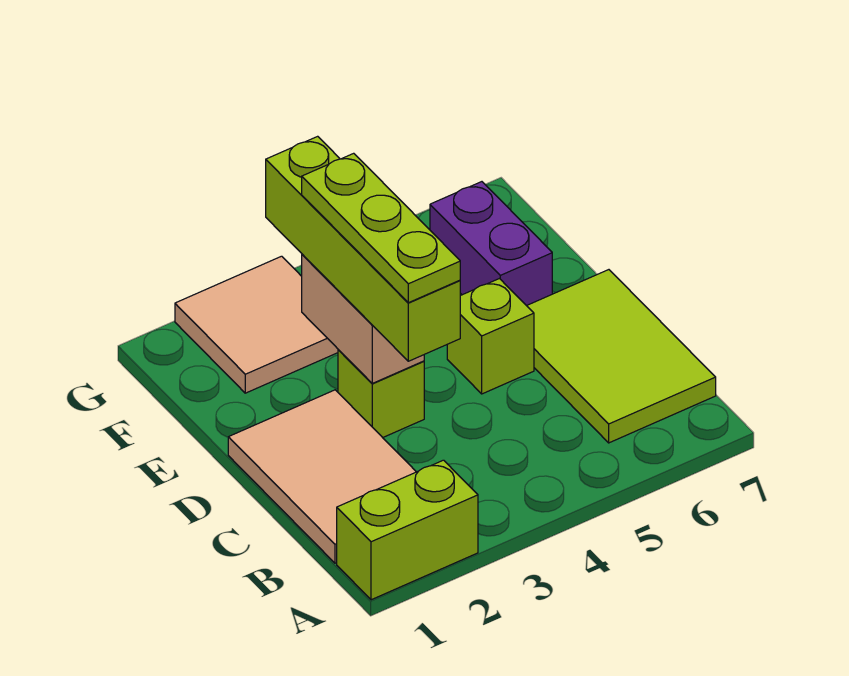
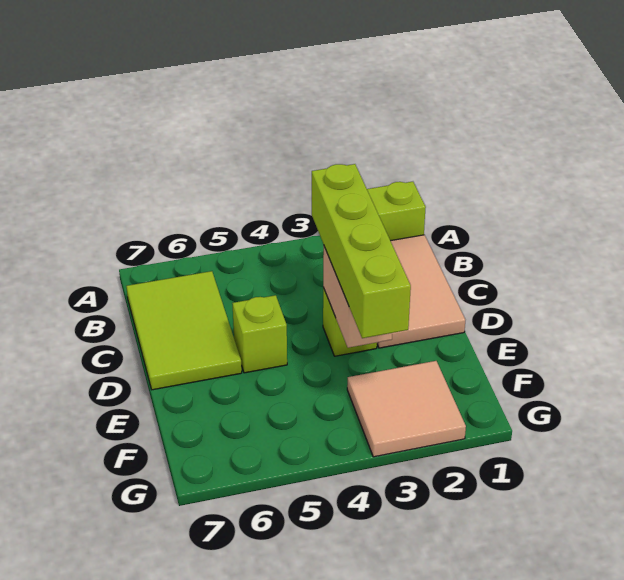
lime 1x3 plate [302,153,460,303] -> none
purple 1x2 brick [430,182,552,306] -> none

